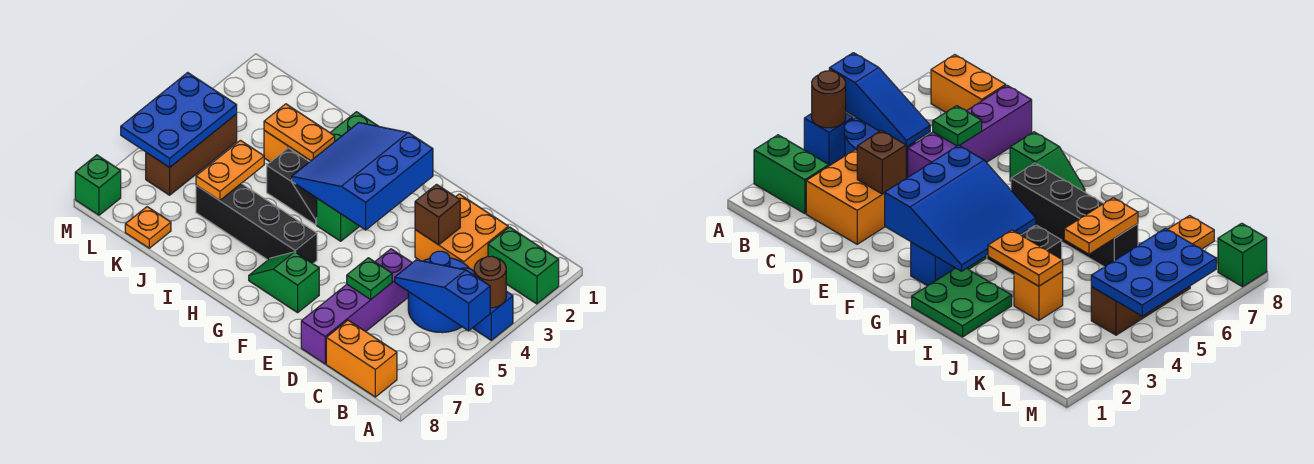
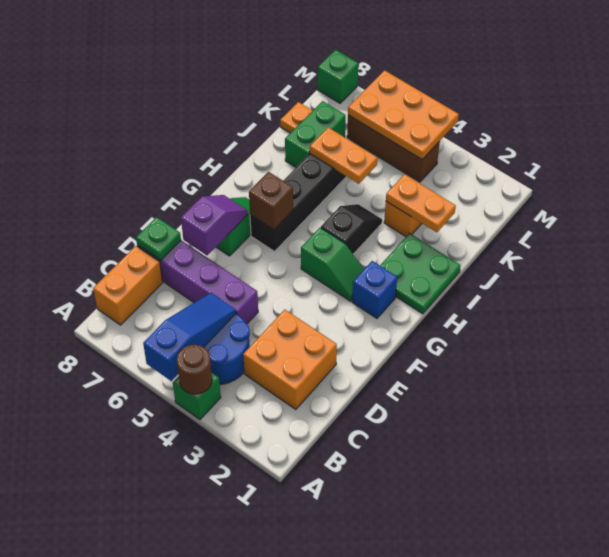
green 1x2 brick [488,227,559,304] -> green 1x2 brick moved to [285,101,346,167]
blue 1x1 brick [473,291,513,340] -> green 1x1 brick [173,373,221,420]
brown 1x1 brick [415,184,460,245] -> brown 1x1 brick moved to [249,172,293,230]
green 1x1 plate [347,258,392,299] -> green 1x1 plate moved to [136,217,181,260]
none -> purple 1x2 slope [181,195,248,255]
blue 3x3 slope [292,123,433,230] -> none
black 1x2 slope [267,148,317,225] -> black 1x2 slope turned to [321,204,382,254]
orange 1x2 plate [264,104,335,161] -> orange 1x2 plate turned to [386,174,456,232]
blue 2x3 plate [121,73,237,167] -> orange 2x3 plate [348,70,459,159]

